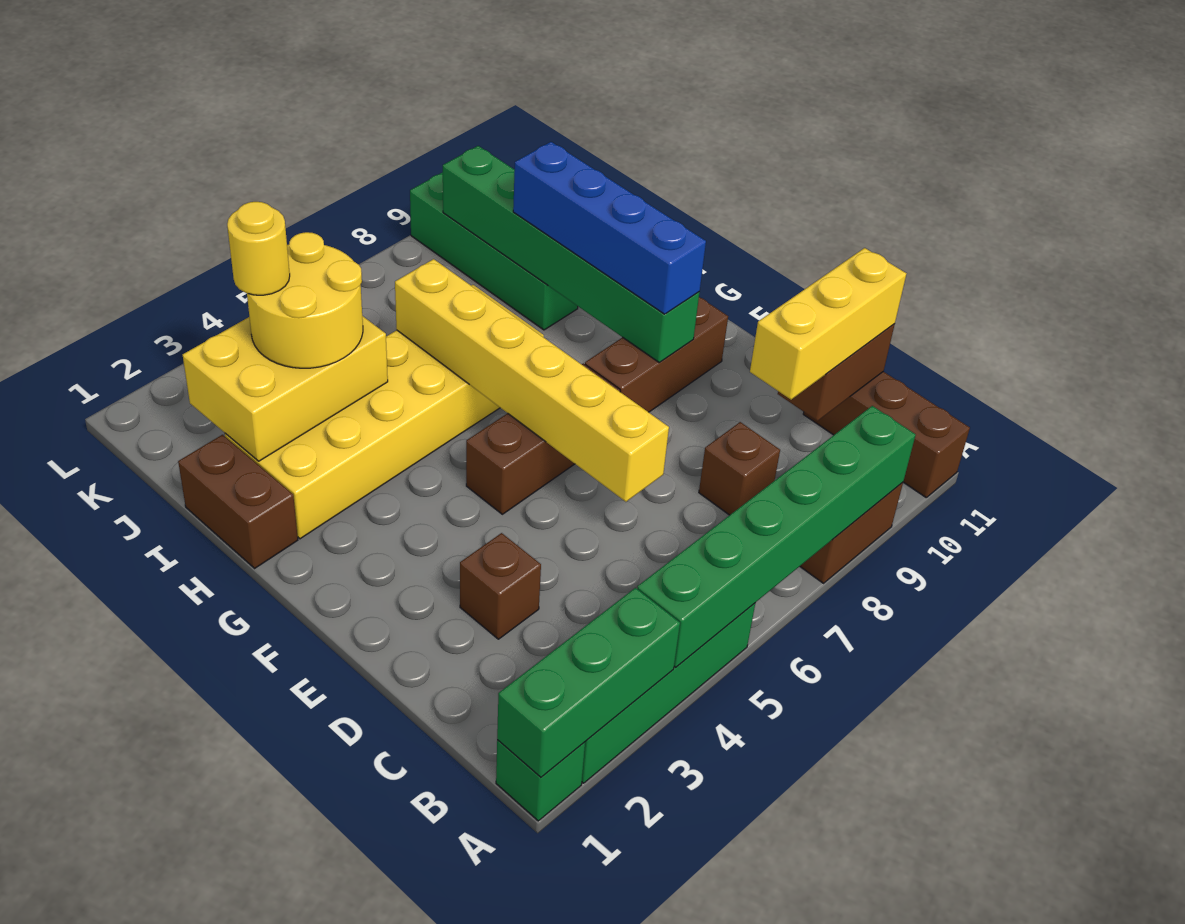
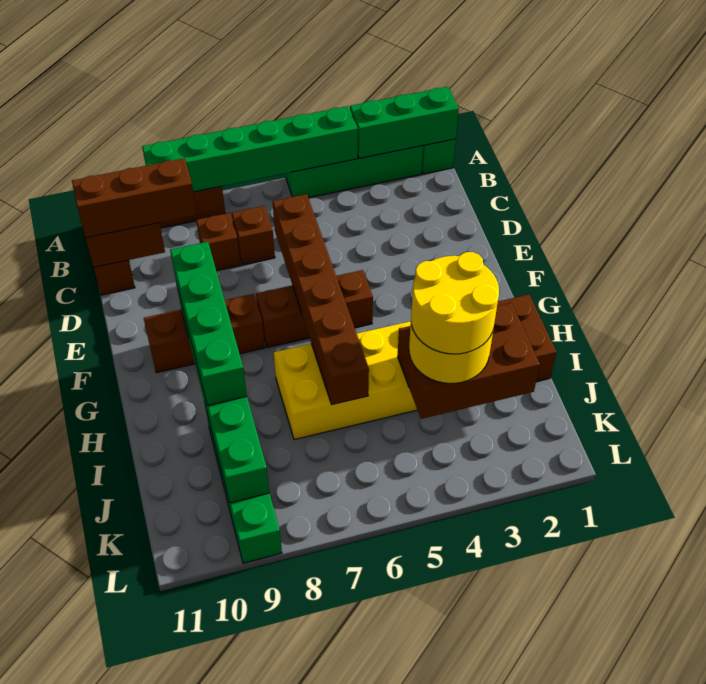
yellow 1x3 brick [750,248,906,400] -> brown 1x3 brick [72,158,197,238]
brown 1x1 brick [460,533,541,639] -> brown 1x1 brick moved to [232,206,275,265]
yellow 1x6 brick [395,259,669,502] -> brown 1x6 brick [273,194,369,404]
blue 1x4 brick [513,142,706,314] -> green 1x4 brick [170,242,247,406]
yellow 2x3 brick [183,316,388,461] -> brown 2x3 brick [398,303,540,419]
yellow 1x1 round brick [227,202,290,295] -> yellow 2x2 round brick [411,252,499,354]

